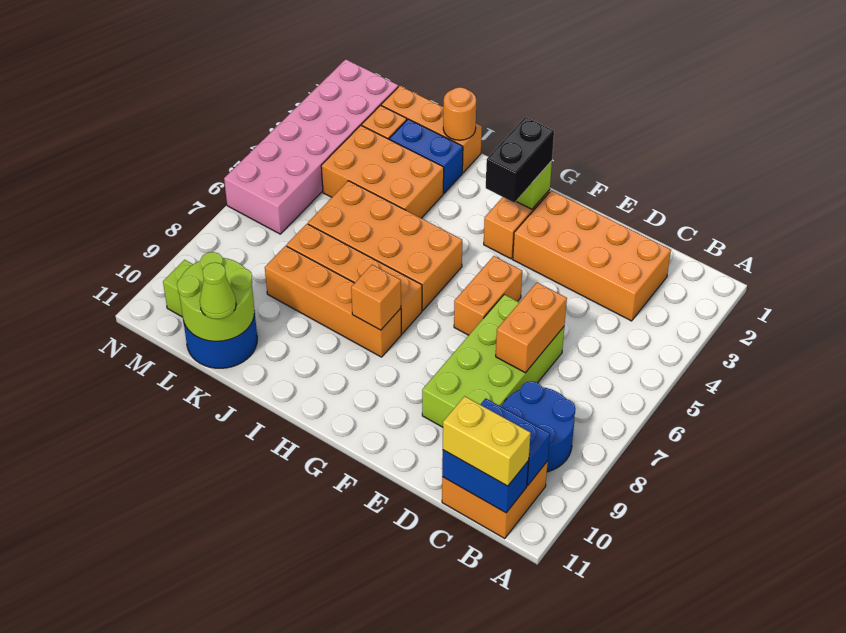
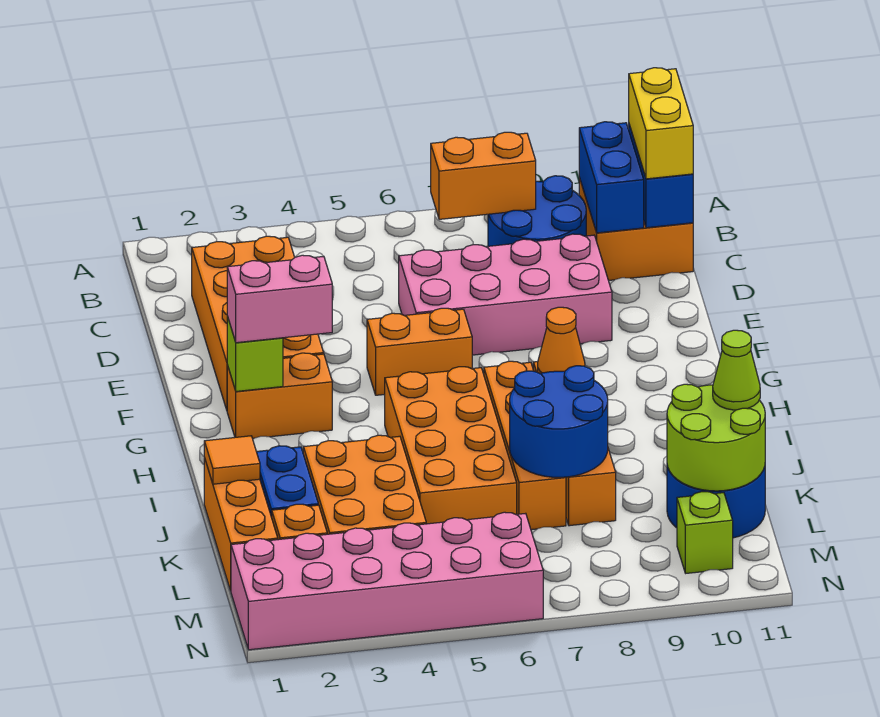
lime 2x4 brick [422,294,564,427] -> pink 2x4 brick [399,234,612,355]
orange 1x2 brick [496,283,567,373] -> orange 1x2 brick moved to [431,132,536,219]
black 1x2 brick [486,117,554,203] -> pink 1x2 brick [227,255,332,343]
orange 1x1 brick [351,265,401,330] -> orange 1x1 cone [538,307,585,373]
orange 1x1 round brick [443,87,476,140] -> orange 1x1 tile [204,436,260,484]
none -> blue 2x2 round brick [510,366,608,477]

